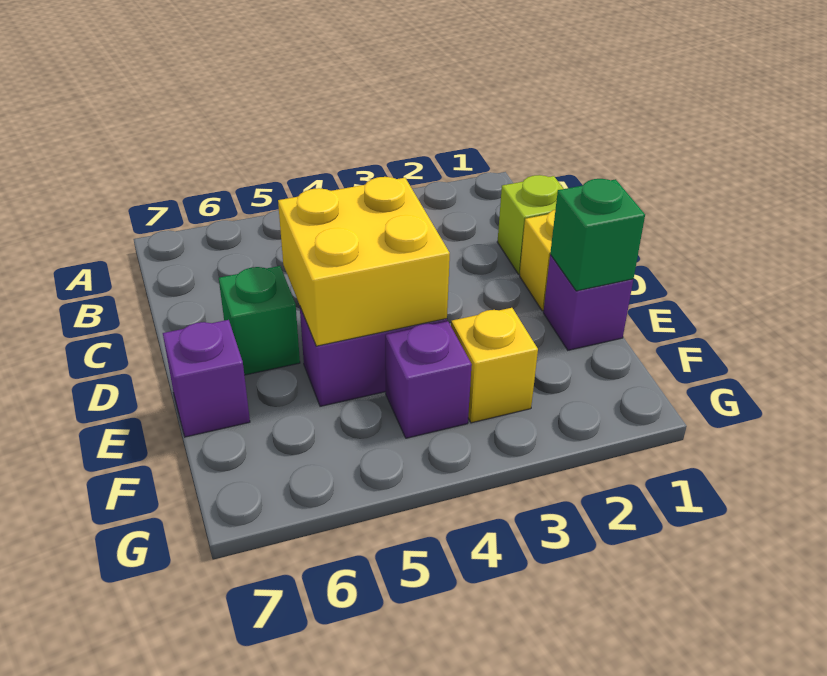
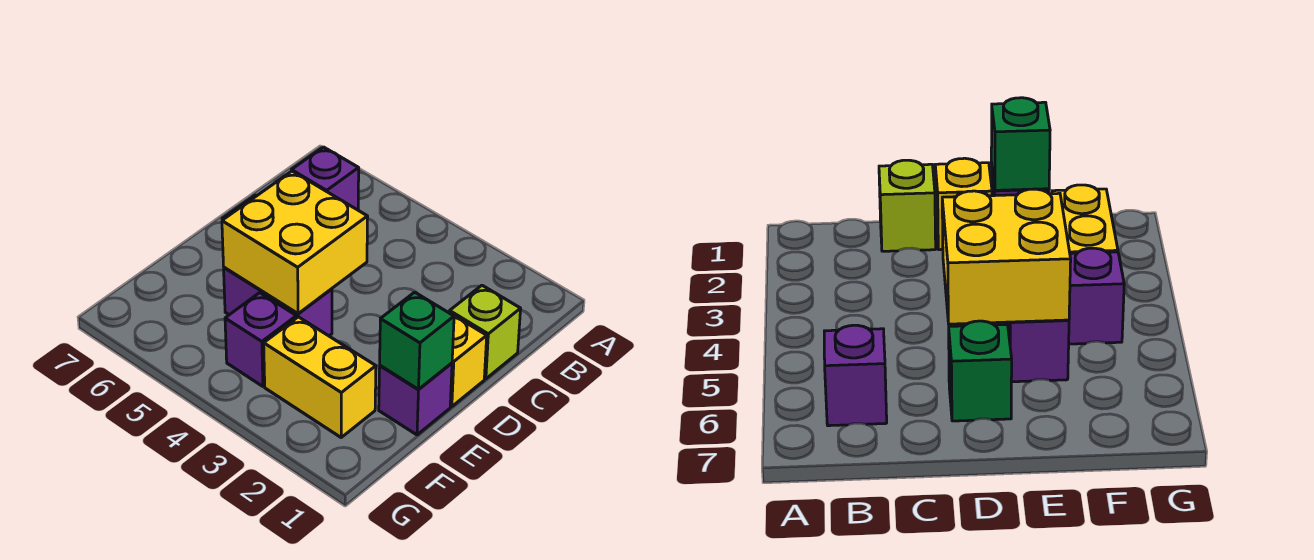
purple 1x1 brick [163,320,250,437] -> purple 1x1 brick moved to [291,147,359,210]
yellow 1x1 brick [451,308,538,423] -> yellow 1x2 brick [264,317,376,437]

